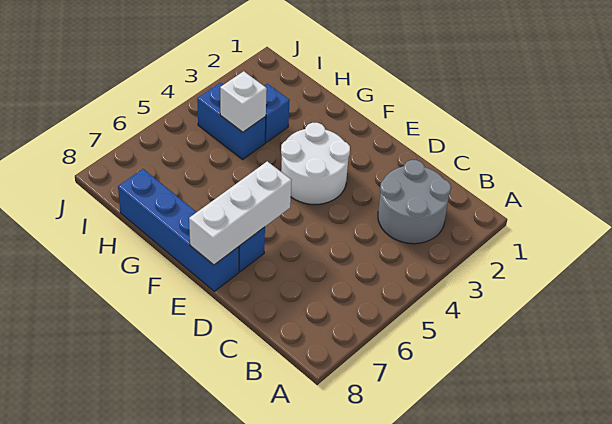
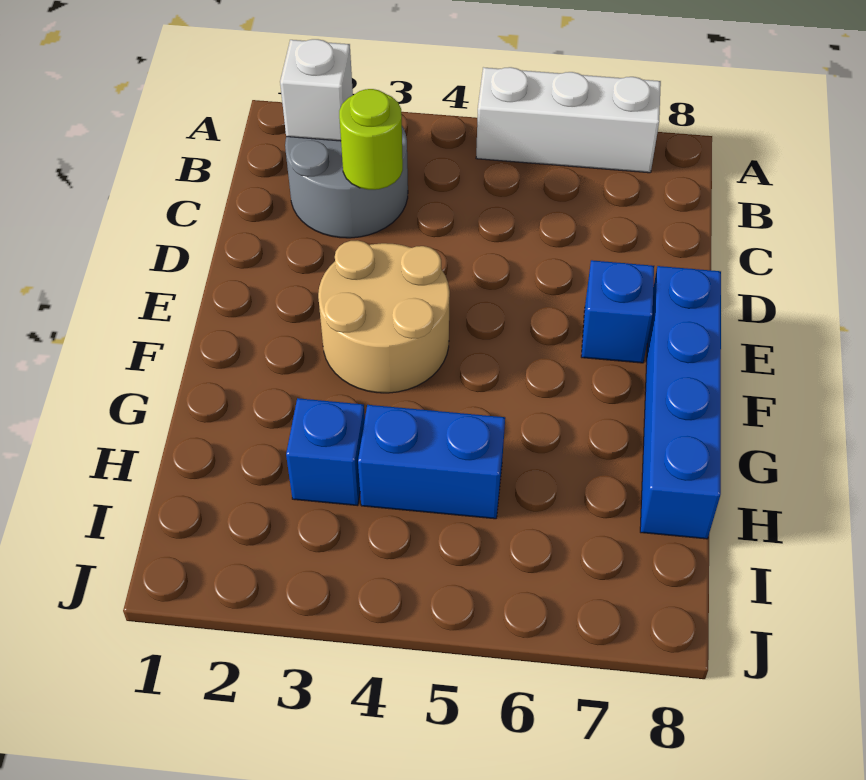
none -> lime 1x1 round brick [339,89,403,190]
white 2x2 round brick [281,123,350,205] -> tan 2x2 round brick [318,240,450,393]
white 1x3 brick [189,161,292,265] -> white 1x3 brick moved to [476,67,661,173]
blue 1x2 brick [197,83,266,159] -> blue 1x2 brick turned to [358,405,505,519]
white 1x1 brick [220,71,267,132] -> white 1x1 brick moved to [280,39,353,141]

